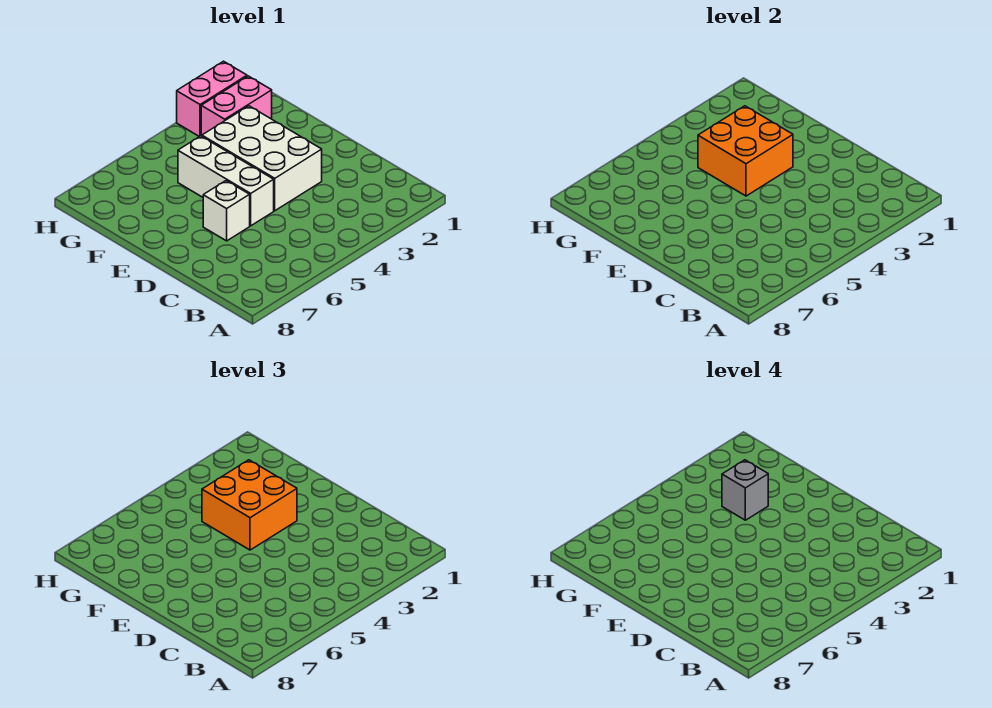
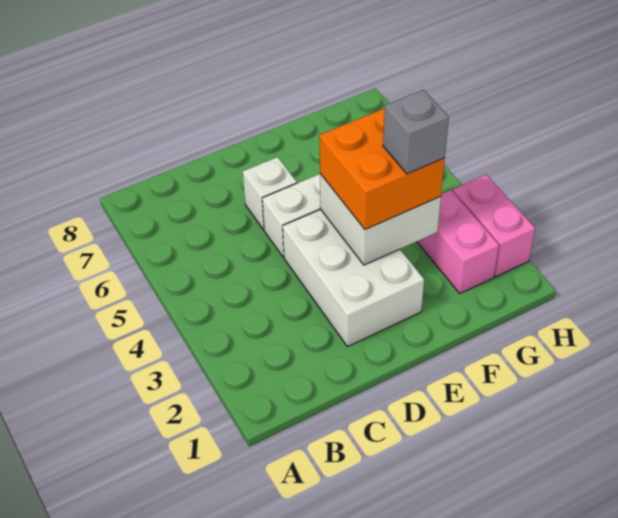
white 2x3 brick [202,106,322,211] -> white 2x3 brick turned to [283,209,424,347]
orange 2x2 brick [698,106,793,196] -> white 2x2 brick [320,174,441,265]

